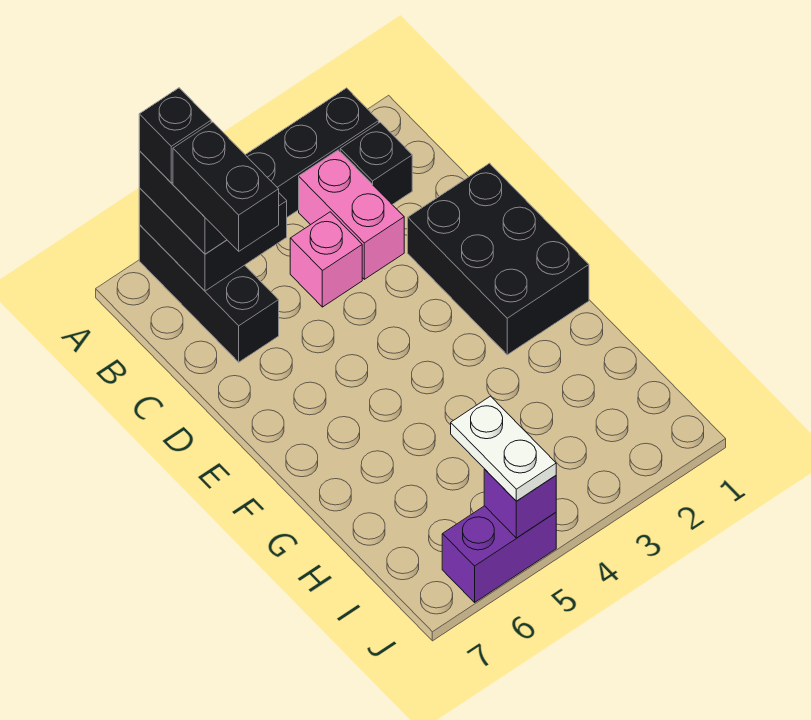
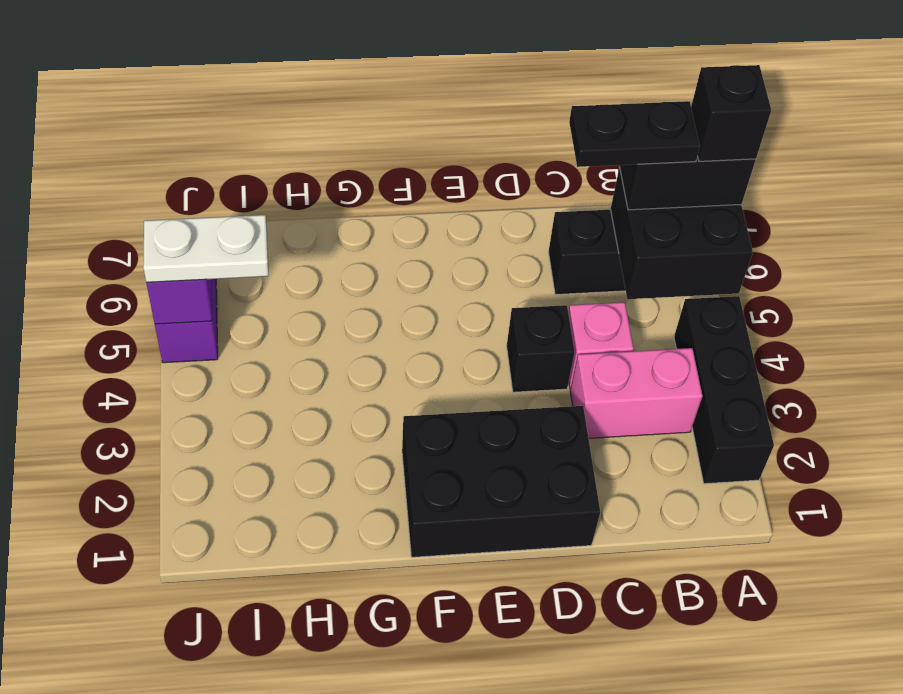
black 1x1 brick [340,122,412,205] -> black 1x1 brick moved to [507,305,575,392]
black 1x2 brick [173,122,279,251] -> black 1x2 plate [569,101,700,167]

